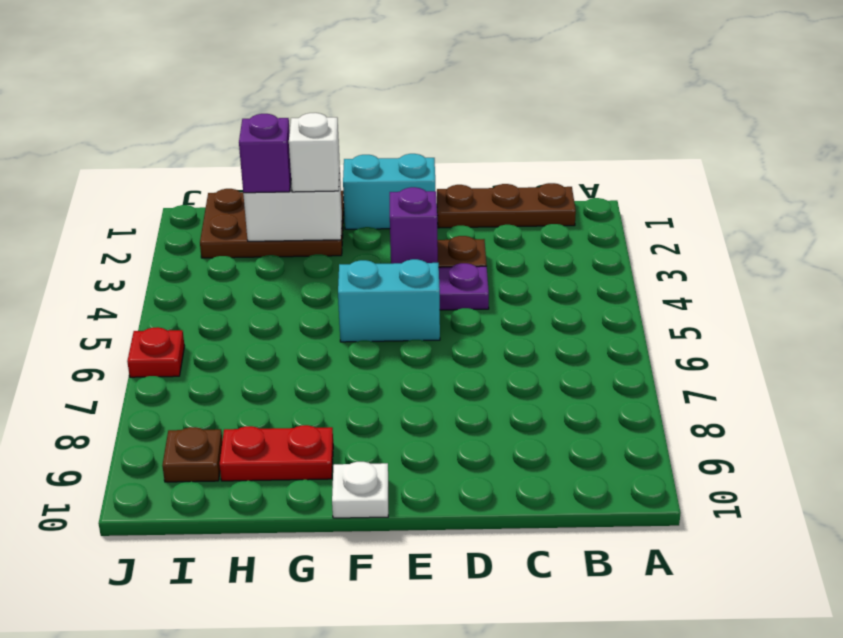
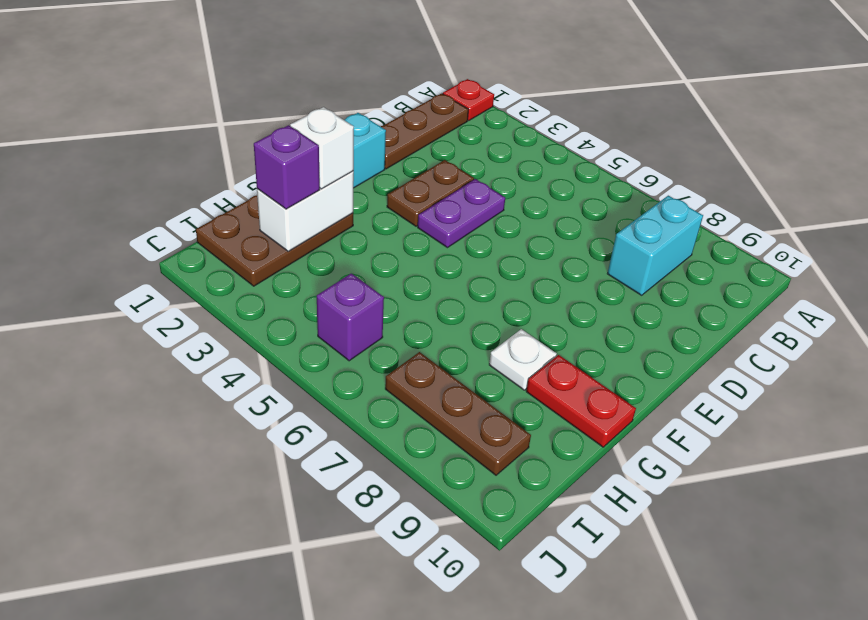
purple 1x1 brick [390,187,438,264] -> purple 1x1 brick moved to [317,273,384,361]
cyan 1x2 brick [338,259,440,342] -> cyan 1x2 brick moved to [607,196,703,295]
white 1x1 plate [332,462,388,518] -> white 1x1 plate moved to [489,329,557,390]
red 1x2 plate [220,425,333,481] -> red 1x2 plate turned to [526,355,636,447]
brown 1x1 plate [162,427,222,482] -> brown 1x3 plate [385,352,531,475]
red 1x1 plate [127,327,184,377] -> red 1x1 plate moved to [443,79,494,121]

